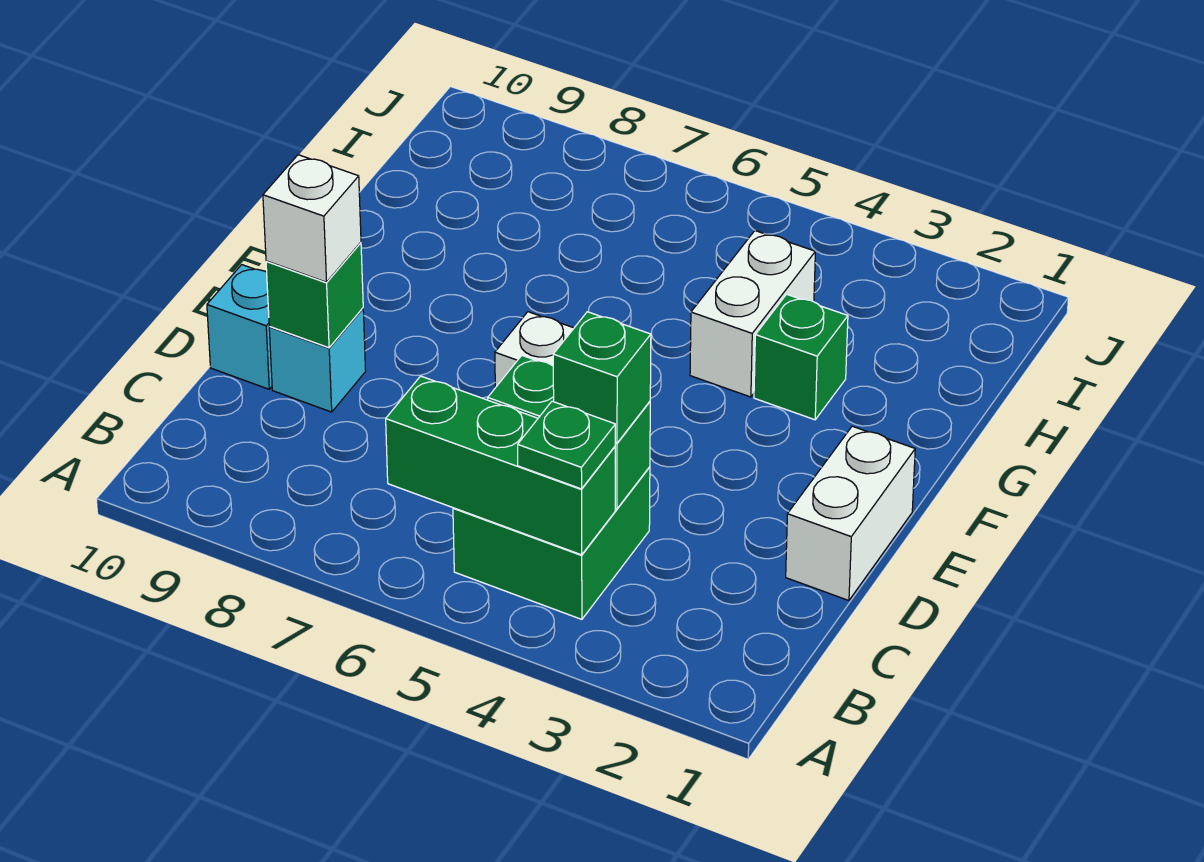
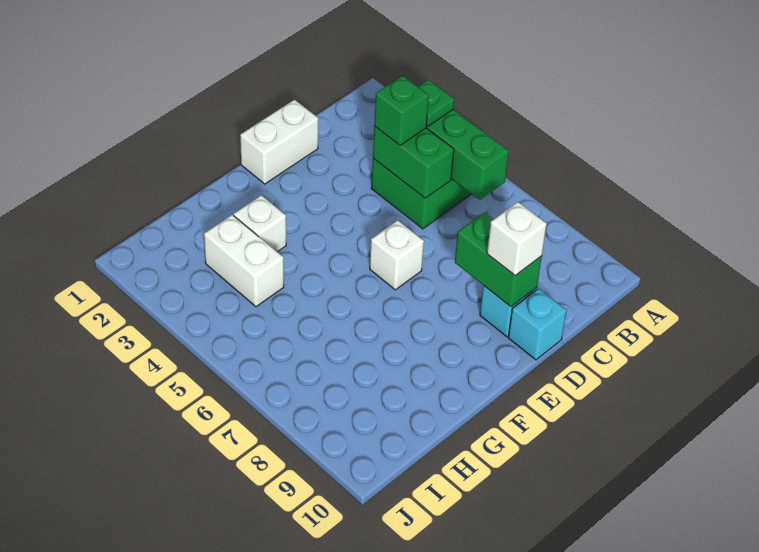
green 1x1 brick [266,243,363,348] -> green 1x2 brick [455,212,542,307]
green 1x1 brick [754,294,848,420] -> white 1x1 brick [234,195,286,252]
white 1x2 brick [690,231,815,397] -> white 1x2 brick turned to [204,215,284,307]

